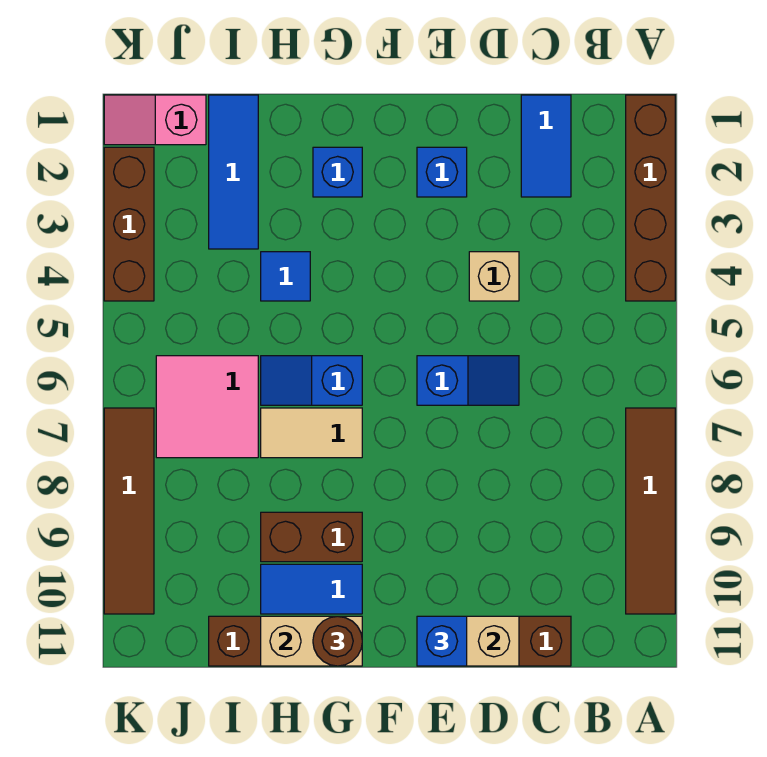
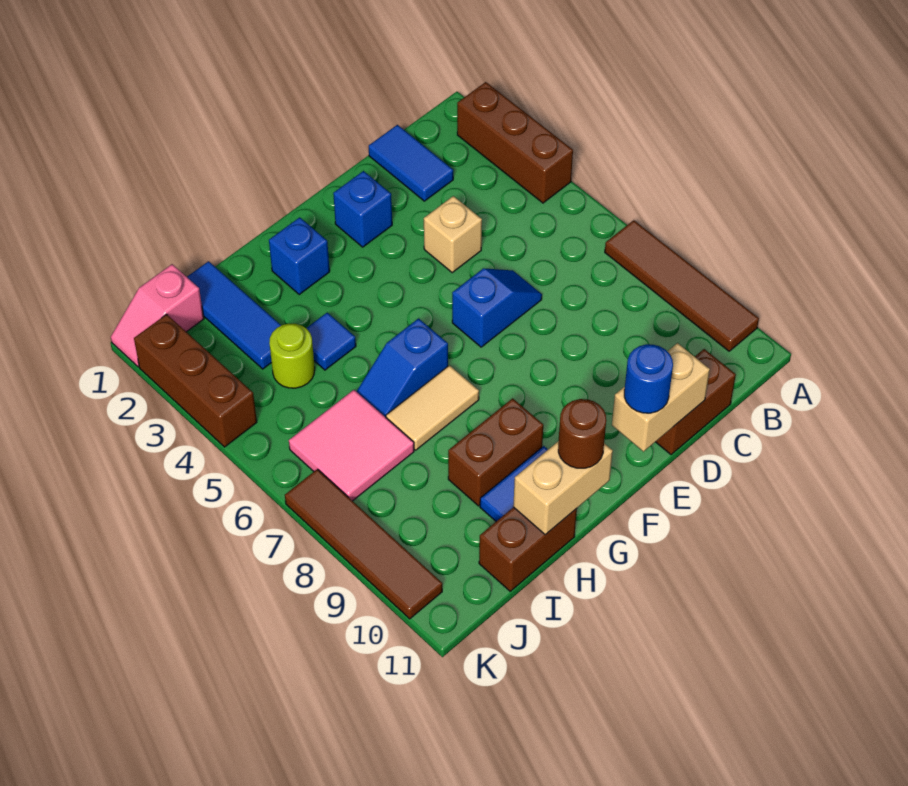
brown 1x4 brick [626,95,675,301] -> brown 1x3 brick [457,82,573,203]
blue 1x1 brick [417,616,467,666] -> blue 1x1 round brick [624,344,673,413]
none -> lime 1x1 round brick [269,324,315,388]

